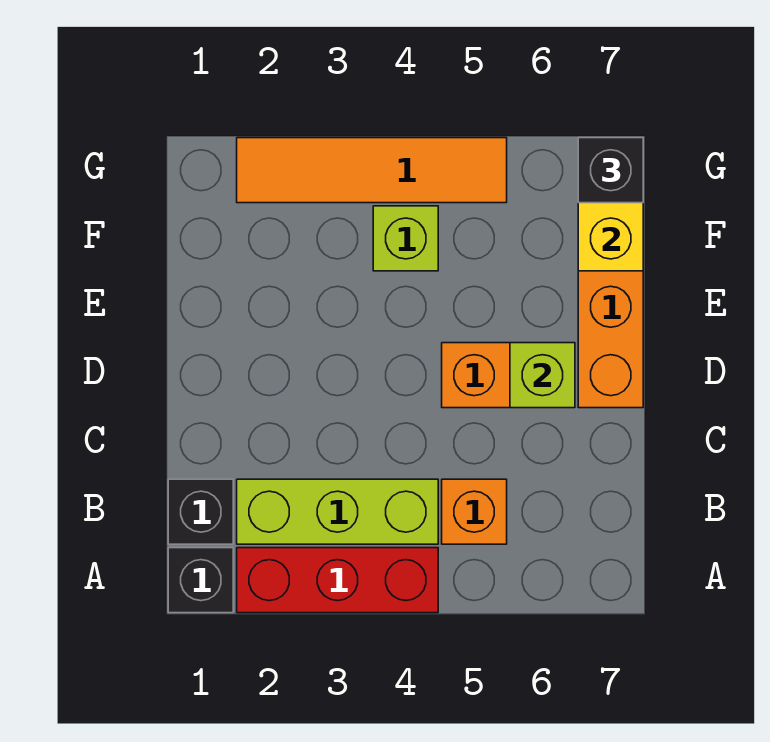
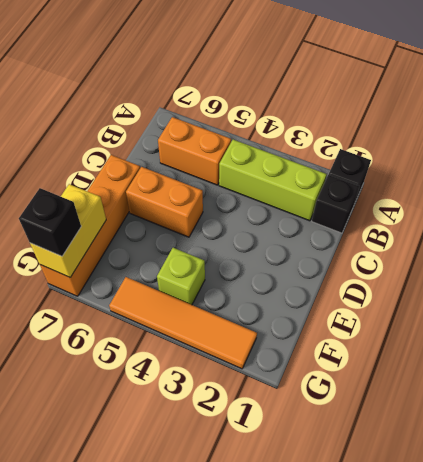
red 1x3 brick [237,548,438,613] -> none
orange 1x1 brick [442,479,507,544] -> orange 1x2 brick [158,117,231,185]
lime 1x1 brick [510,343,575,408] -> none

